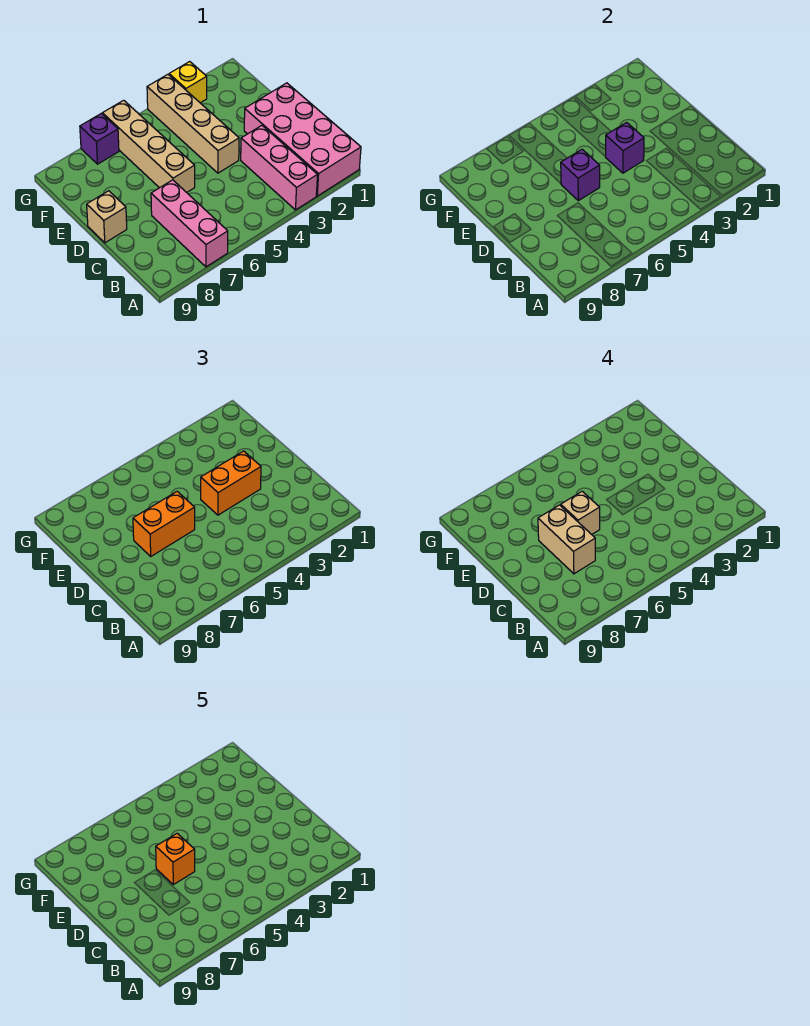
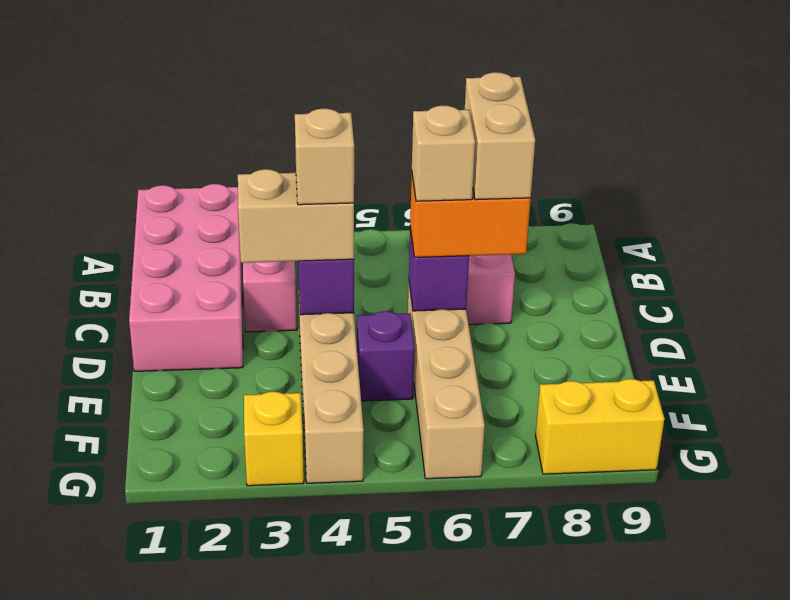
orange 1x2 brick [201,451,261,515] -> tan 1x2 brick [238,169,354,263]
orange 1x1 brick [156,833,195,885] -> none
tan 1x1 brick [87,191,127,243] -> tan 1x1 brick moved to [295,108,354,205]
purple 1x1 brick [80,113,119,164] -> purple 1x1 brick moved to [357,311,415,401]
none -> yellow 1x2 brick [536,379,664,474]

